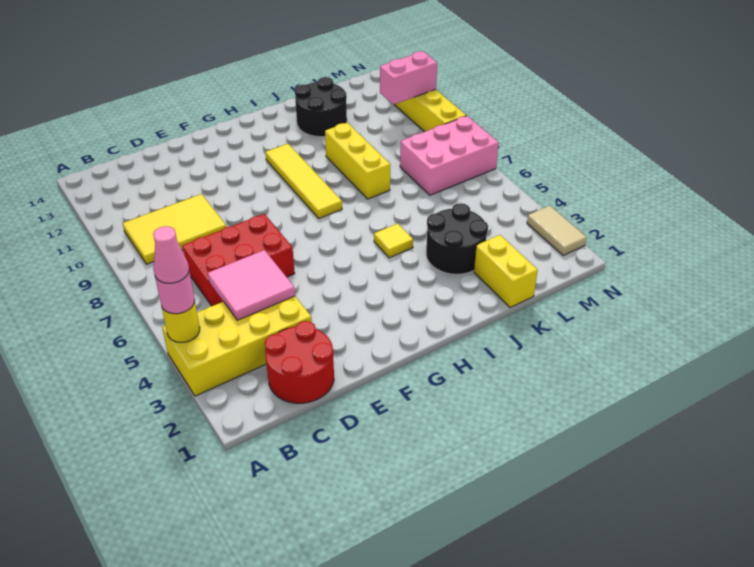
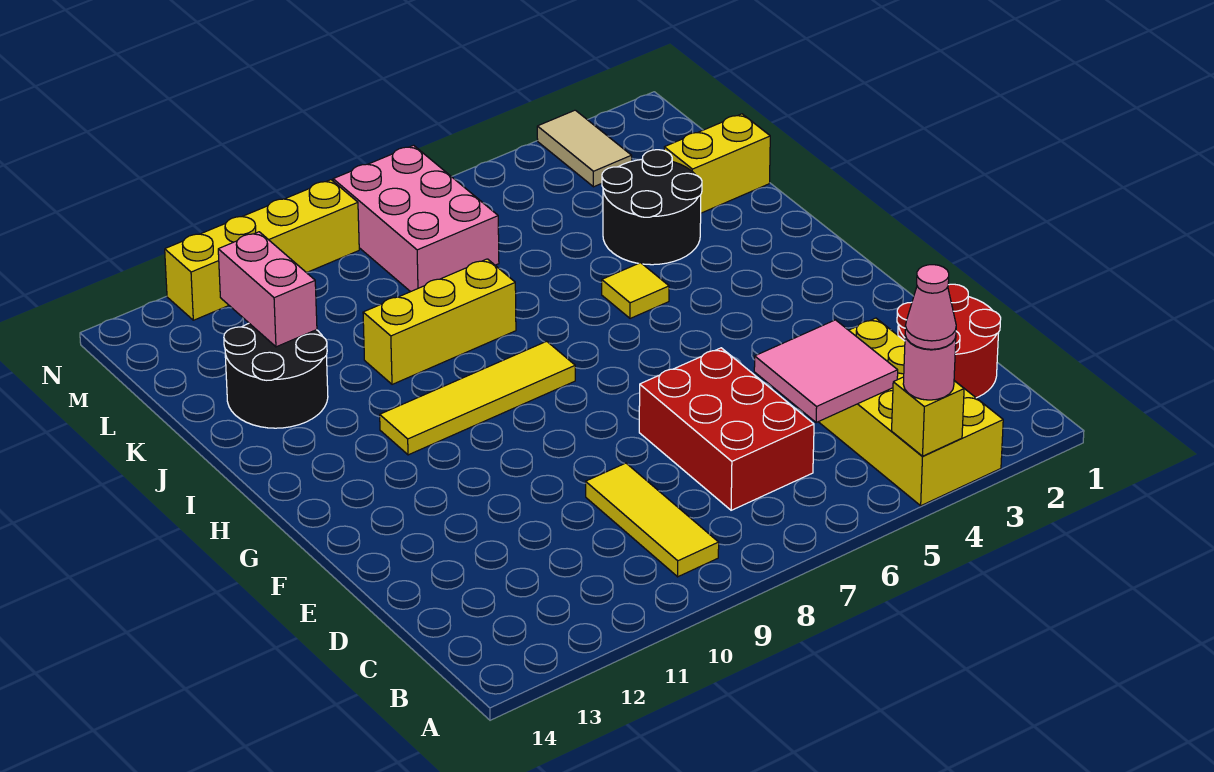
yellow 1x1 round brick [162,301,200,342] -> yellow 1x1 brick [892,377,964,456]
yellow 2x3 tile [123,194,226,264] -> yellow 1x3 tile [586,463,719,577]
pink 1x2 brick [380,51,437,105] -> pink 1x2 brick moved to [218,232,317,347]
tan 1x2 tile [527,206,587,255] -> tan 1x2 tile turned to [537,110,632,187]

